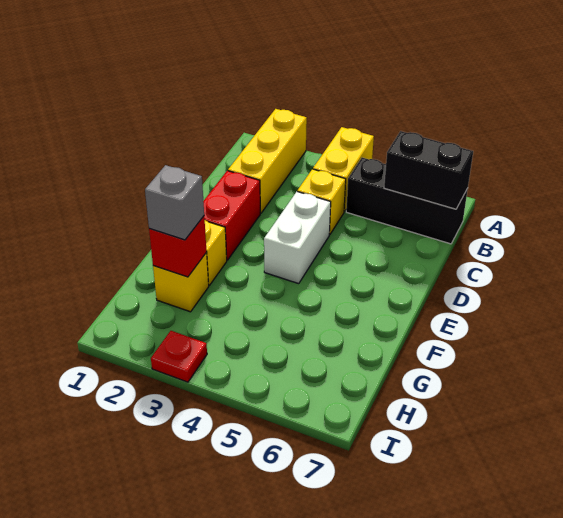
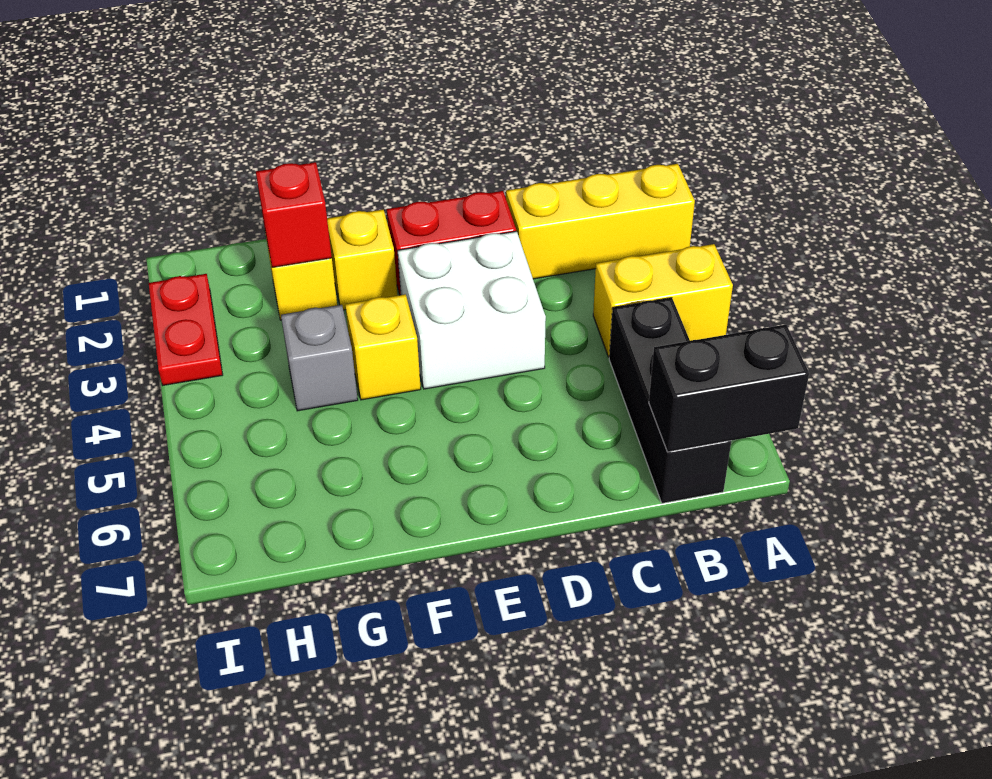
black 1x2 brick [384,131,473,209] -> black 1x2 brick turned to [649,325,809,452]
yellow 1x1 brick [297,169,346,235] -> yellow 1x1 brick moved to [345,294,421,400]
white 1x2 brick [264,192,331,284] -> white 2x2 brick [398,231,546,389]
grey 1x1 brick [145,165,204,240] -> grey 1x1 brick moved to [281,305,358,411]
red 1x1 plate [151,331,207,382] -> red 1x2 plate [149,274,223,385]

